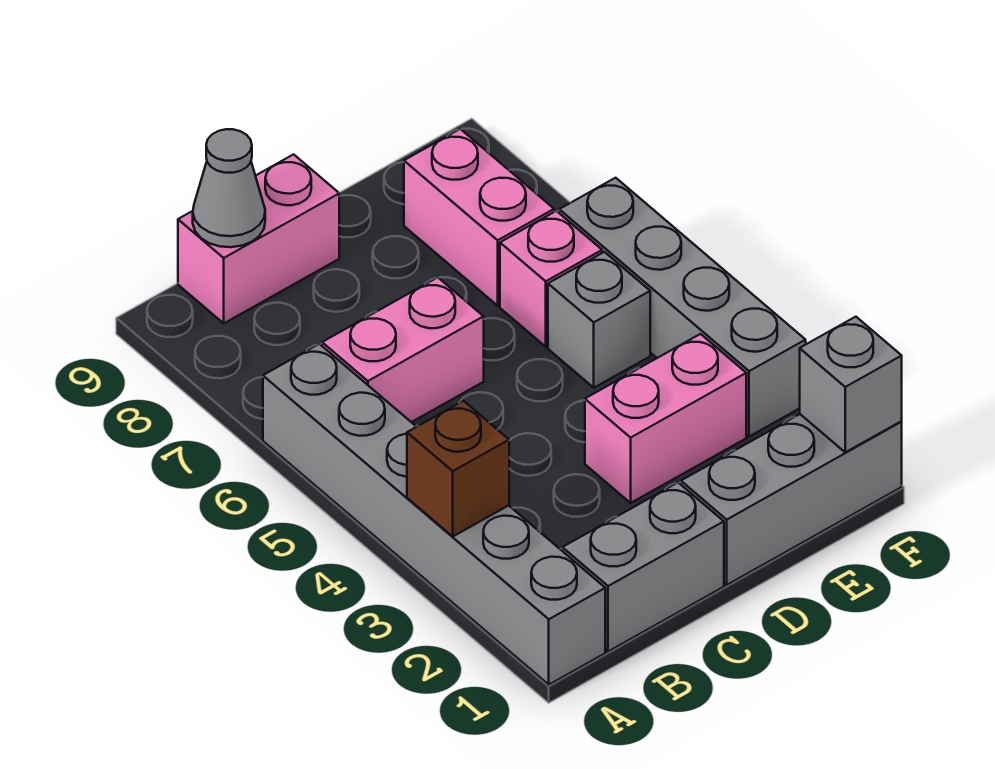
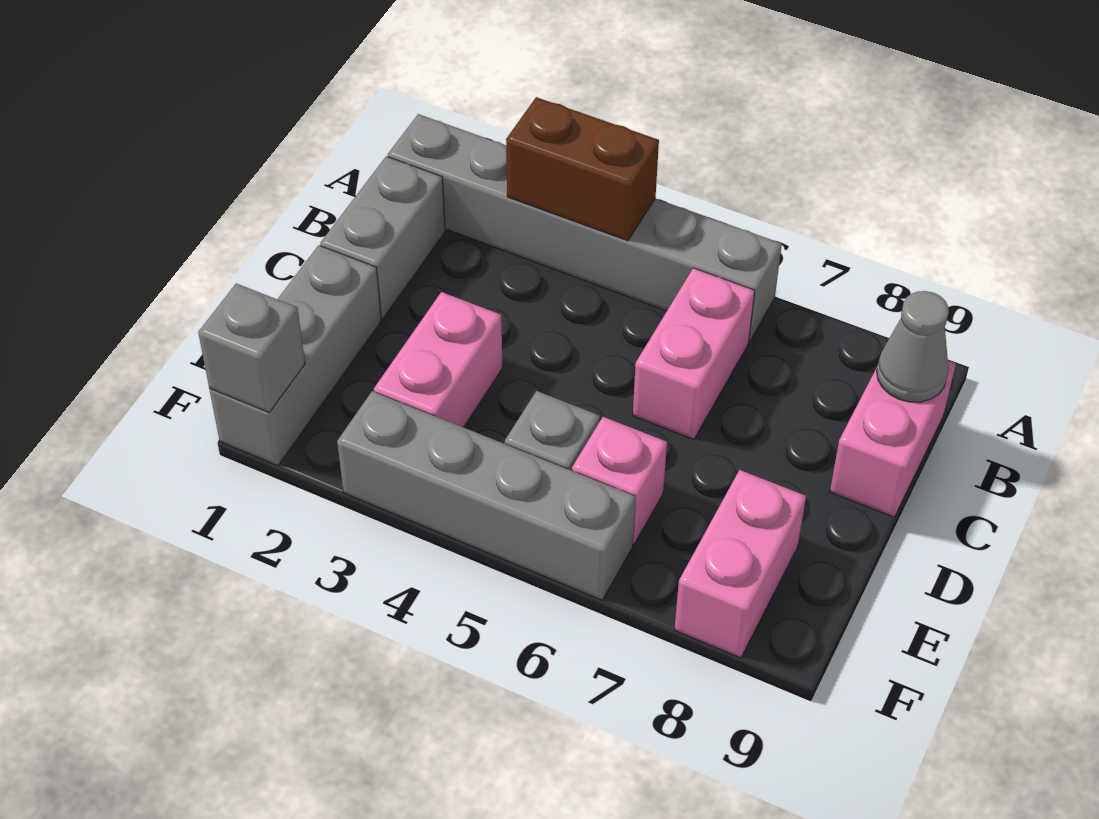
brown 1x1 brick [407,401,509,536] -> brown 1x2 brick [506,97,659,241]
pink 1x2 brick [404,129,554,306] -> pink 1x2 brick turned to [674,470,806,658]

